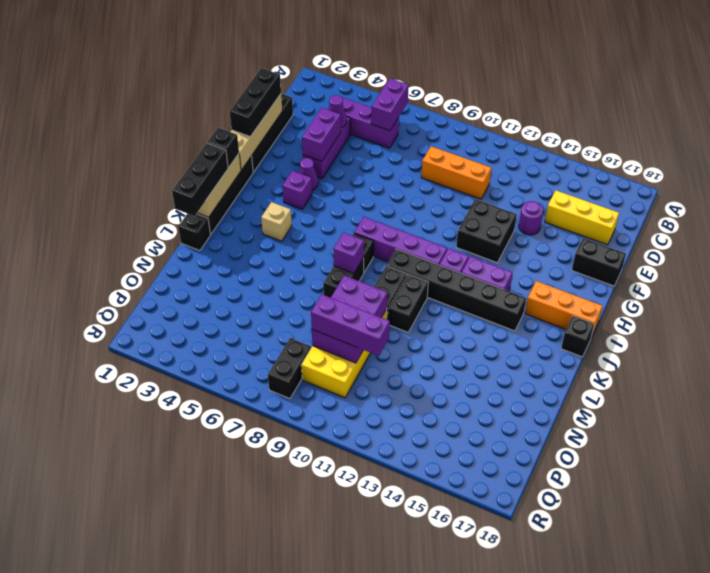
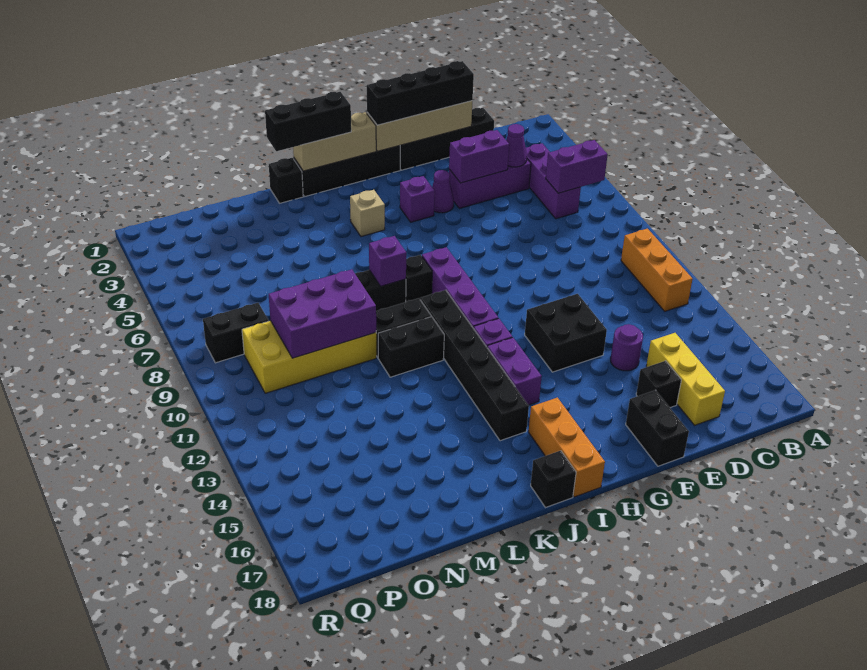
orange 1x3 brick [421,146,491,199] -> orange 1x3 brick moved to [621,229,692,311]
black 1x3 brick [230,68,281,137] -> black 1x4 brick [367,61,474,125]
black 1x1 brick [207,128,239,168] -> black 1x1 brick moved to [636,361,681,408]
purple 1x3 brick [311,295,390,356] -> none

